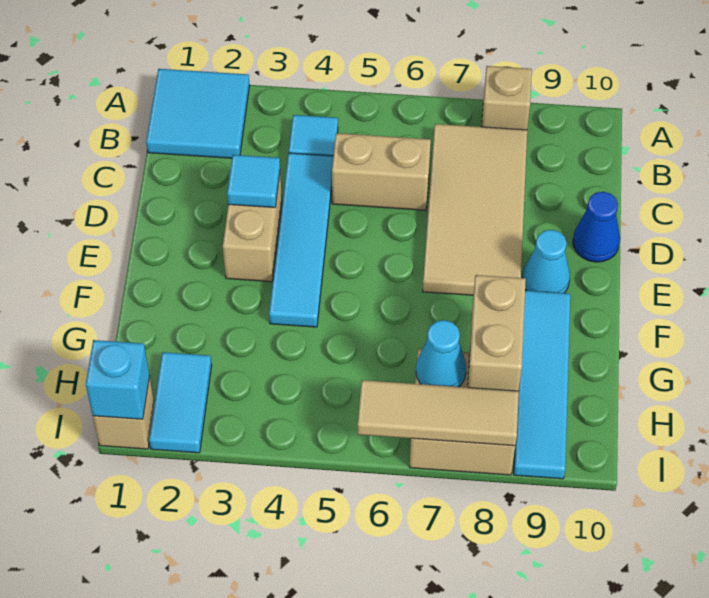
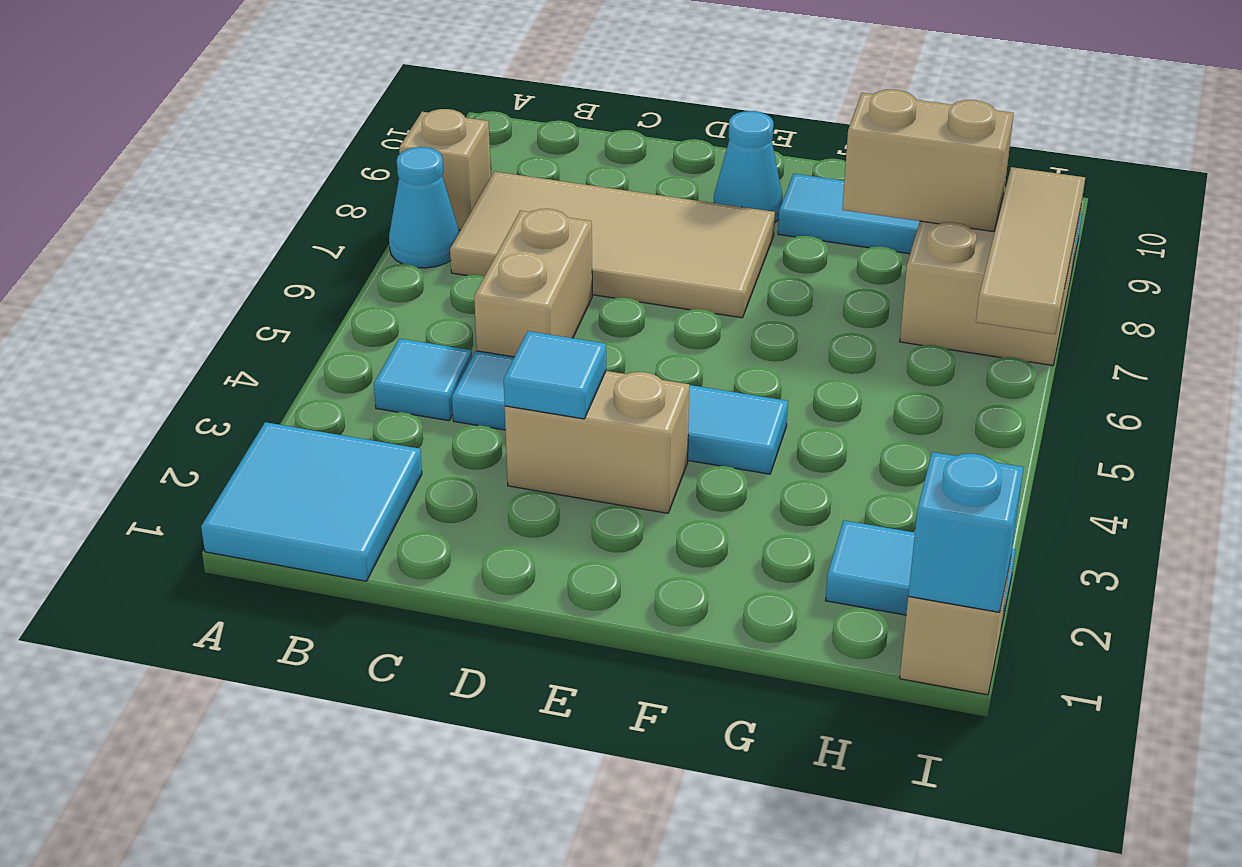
blue 1x1 cone [573,192,620,262] -> none
cyan 1x1 cone [416,320,466,387] -> cyan 1x1 cone moved to [389,147,459,268]

